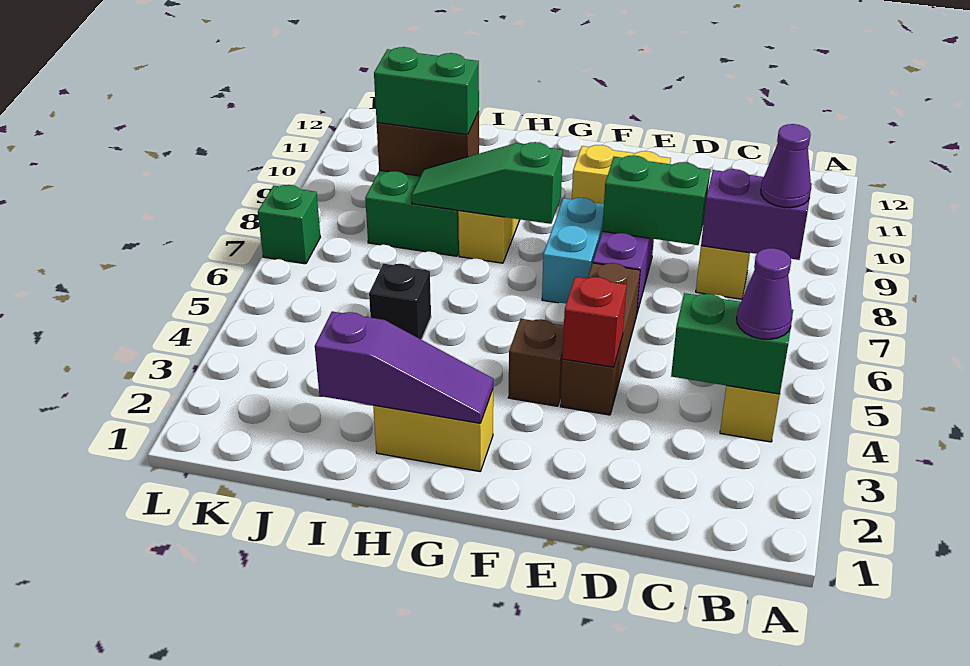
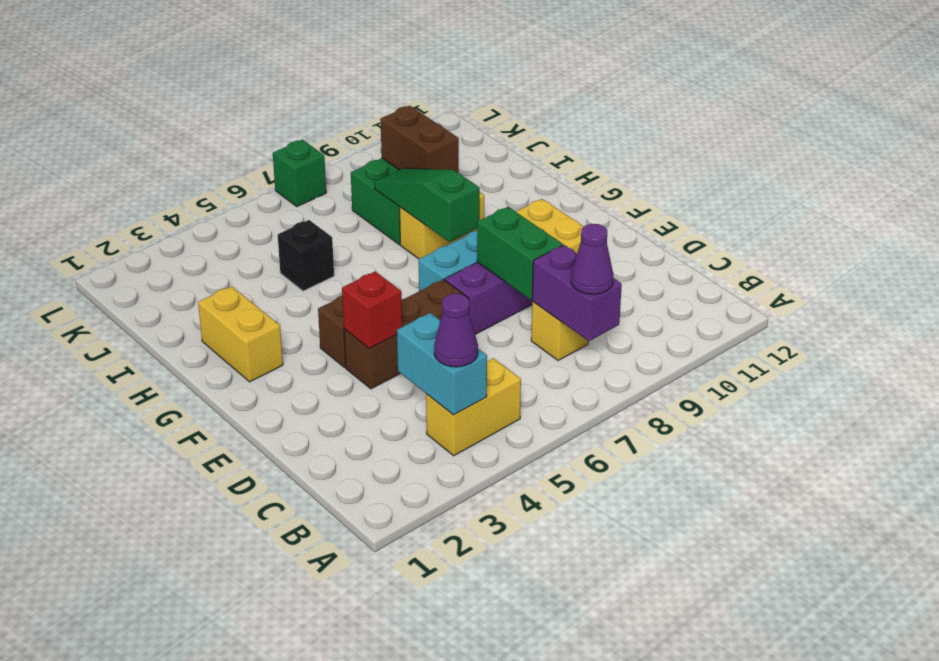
green 1x2 brick [671,293,793,394] -> cyan 1x2 brick [397,313,487,415]
purple 1x3 slope [315,312,493,423] -> none
green 1x2 brick [374,47,479,135] -> none

